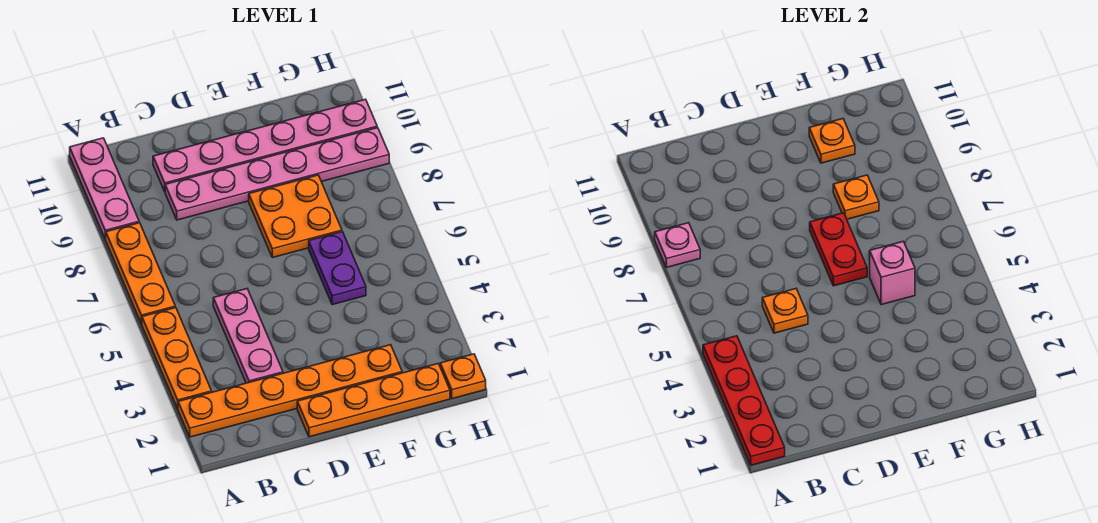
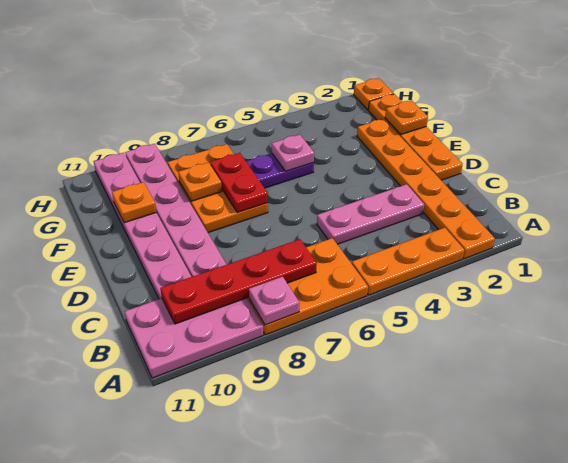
red 1x4 plate [703,336,785,465] -> red 1x4 plate moved to [160,239,317,324]
orange 1x3 plate [106,223,175,324] -> orange 2x3 plate [247,238,368,335]
pink 1x3 plate [70,138,139,239] -> pink 2x3 plate [125,298,263,378]
orange 1x1 plate [762,289,808,333] -> orange 1x1 plate moved to [385,100,428,134]
red 1x2 plate [810,213,867,286] -> red 1x2 plate turned to [210,153,268,212]
orange 2x2 plate [249,175,342,258] -> orange 2x3 plate [168,144,268,233]
pink 1x1 brick [869,241,915,305] -> pink 1x1 plate [272,134,314,171]

